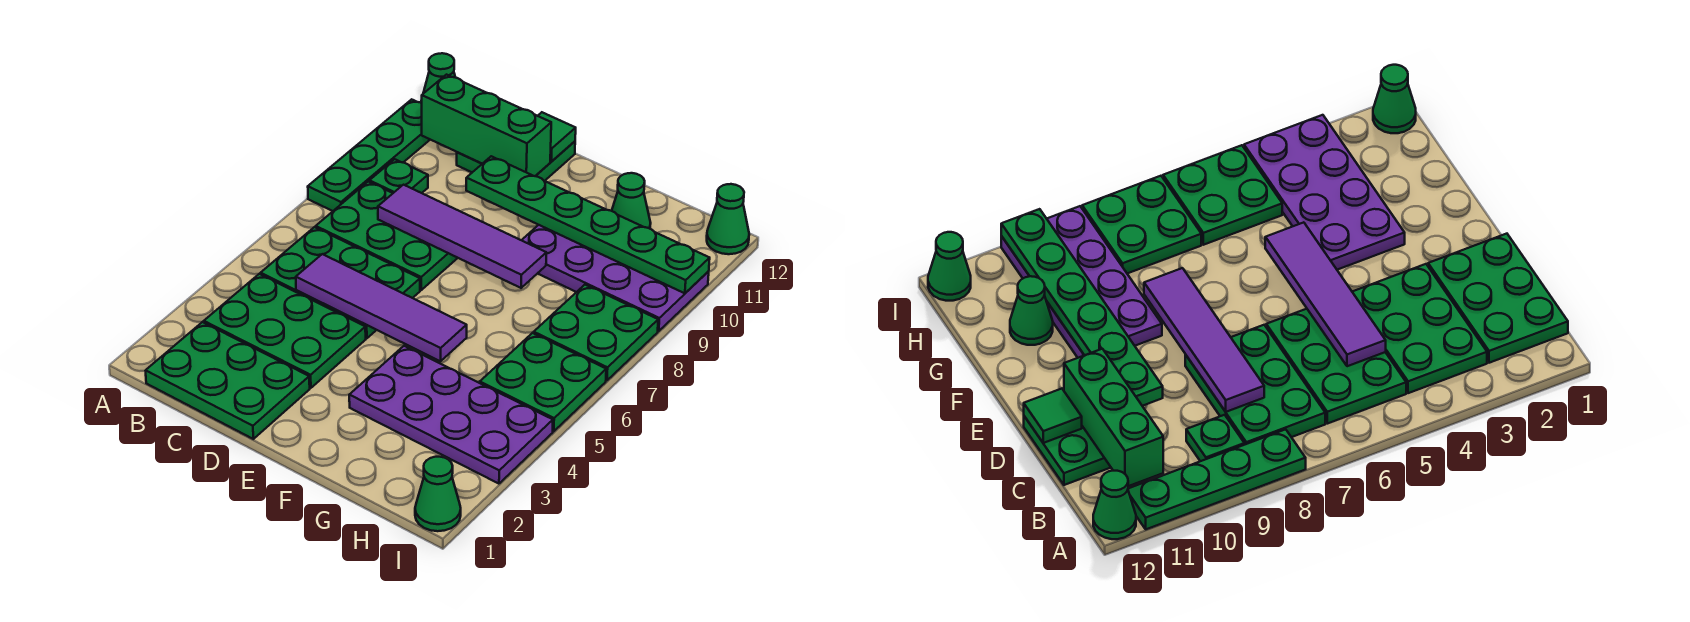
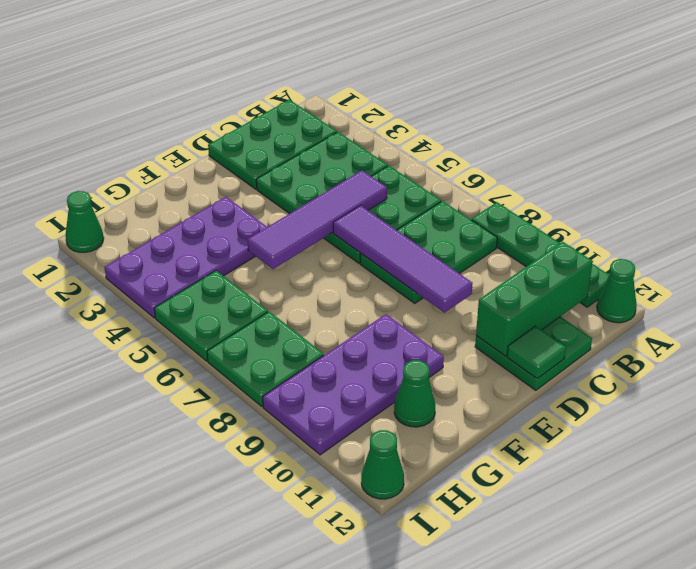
green 1x1 plate [369,159,428,193] -> none
purple 1x4 tile [378,185,546,288] -> purple 1x4 tile turned to [333,206,472,313]
green 1x6 plate [466,156,710,293] -> none

